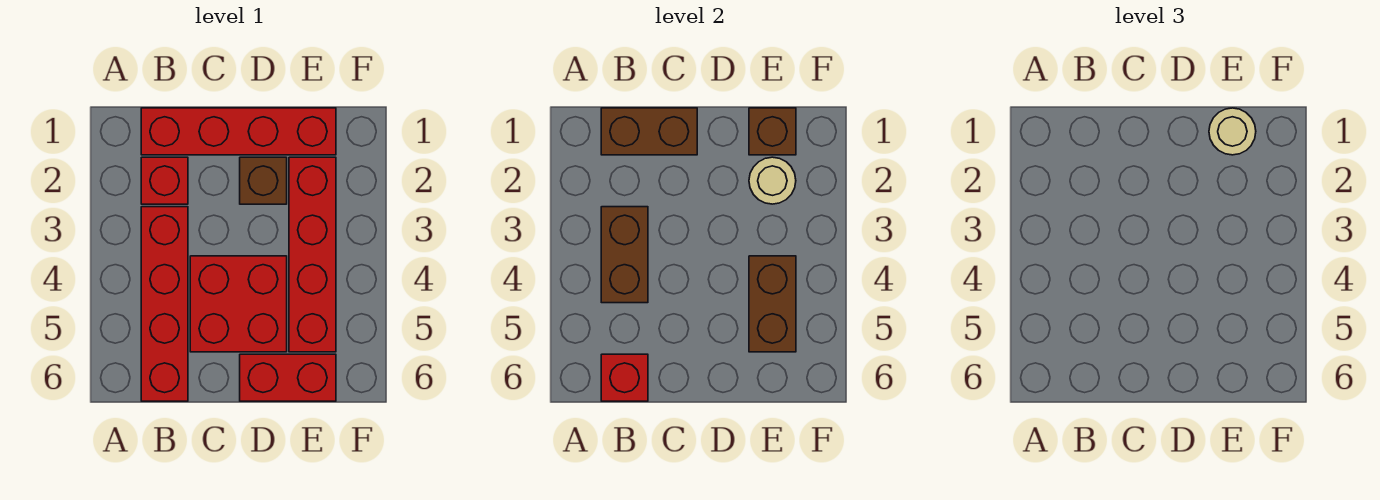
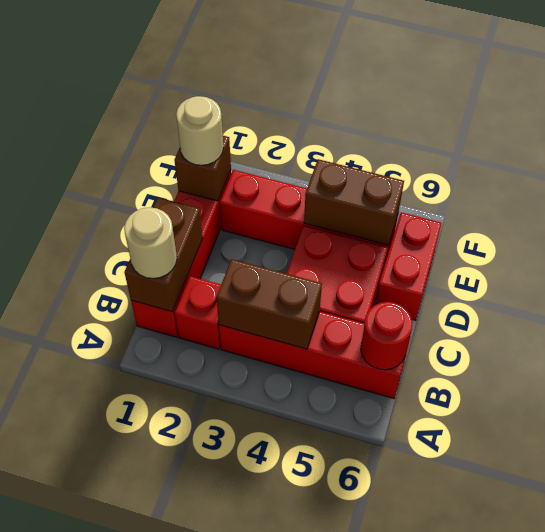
red 1x1 brick [601,354,648,401] -> red 1x1 round brick [361,302,413,370]
brown 1x1 brick [240,157,287,204] -> none
tan 1x1 round brick [749,157,796,204] -> tan 1x1 round brick moved to [124,207,177,279]

